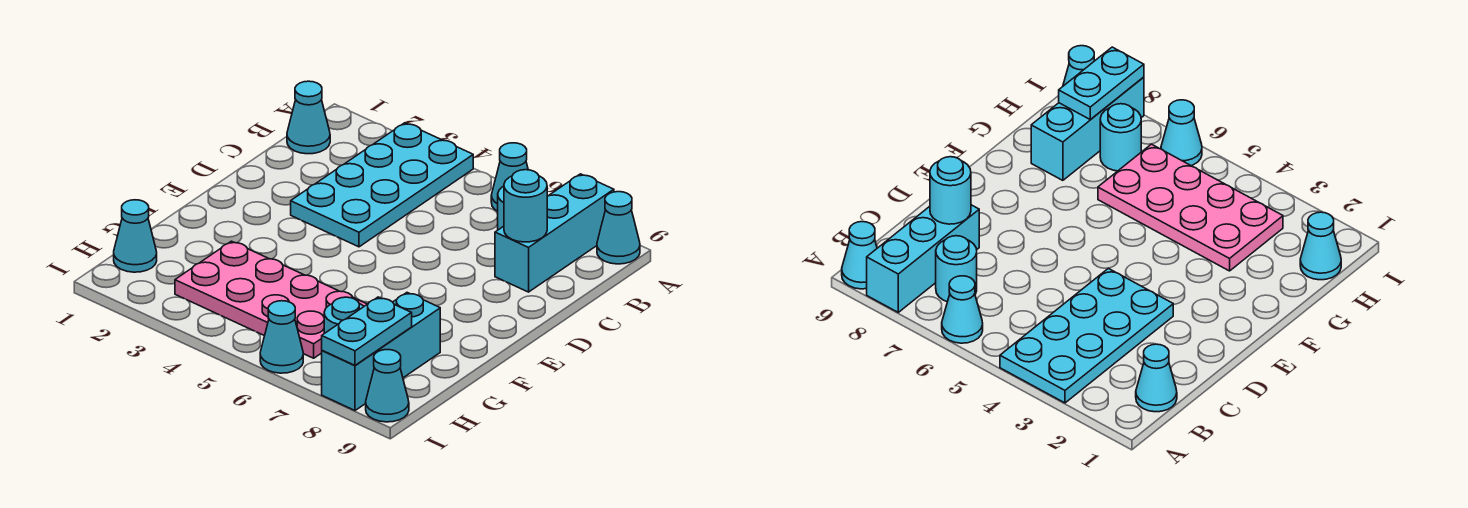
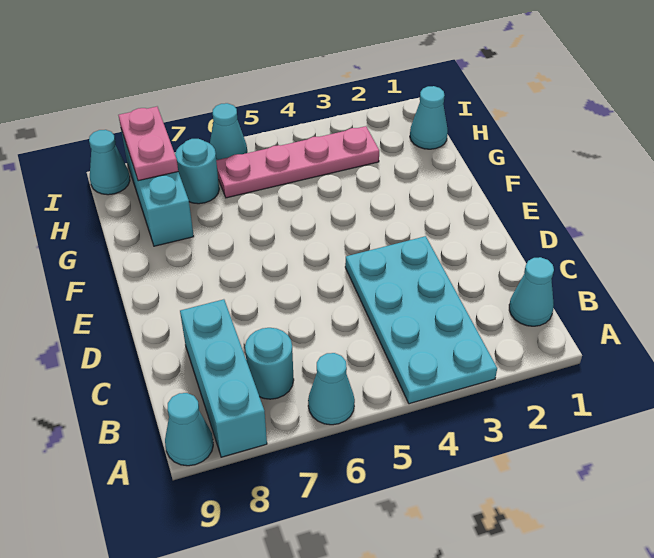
cyan 1x1 round brick [504,170,547,242] -> none
pink 2x4 plate [175,241,367,358] -> pink 1x4 plate [216,126,379,198]
cyan 1x2 plate [322,297,412,365] -> pink 1x2 plate [118,107,178,181]

